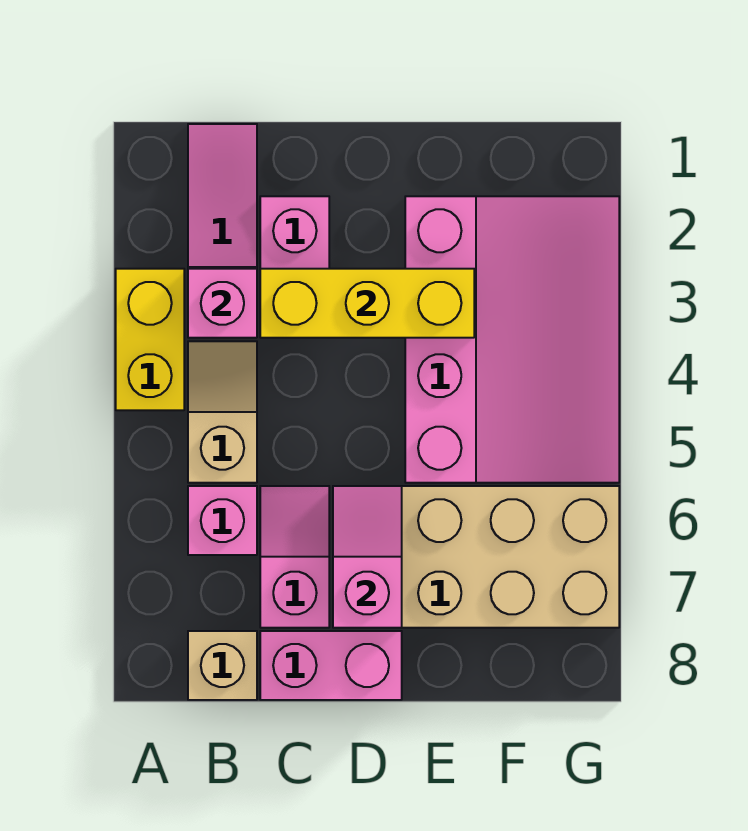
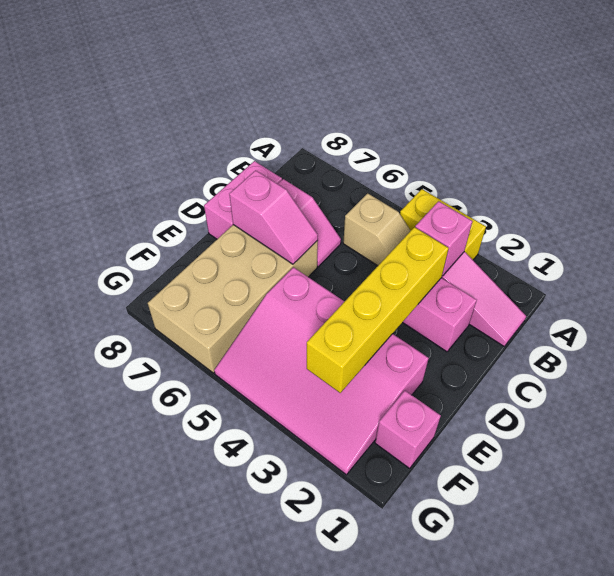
pink 1x1 brick [188,486,257,555] -> pink 1x1 brick moved to [375,391,441,468]
tan 1x1 brick [188,631,257,700] -> none
yellow 1x3 brick [260,269,474,338] -> yellow 1x4 brick [307,227,449,393]

